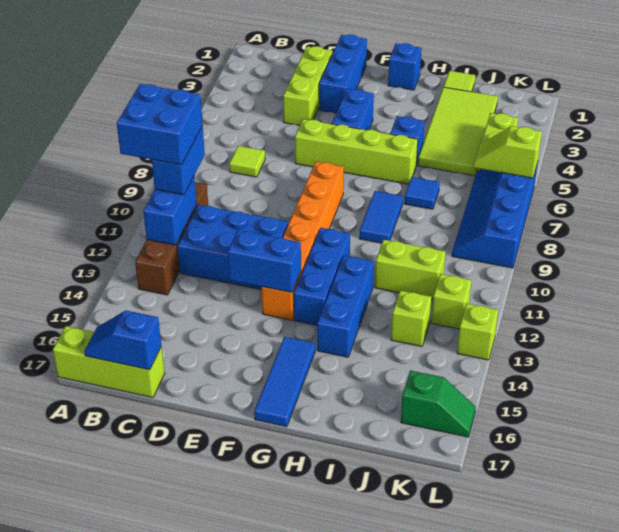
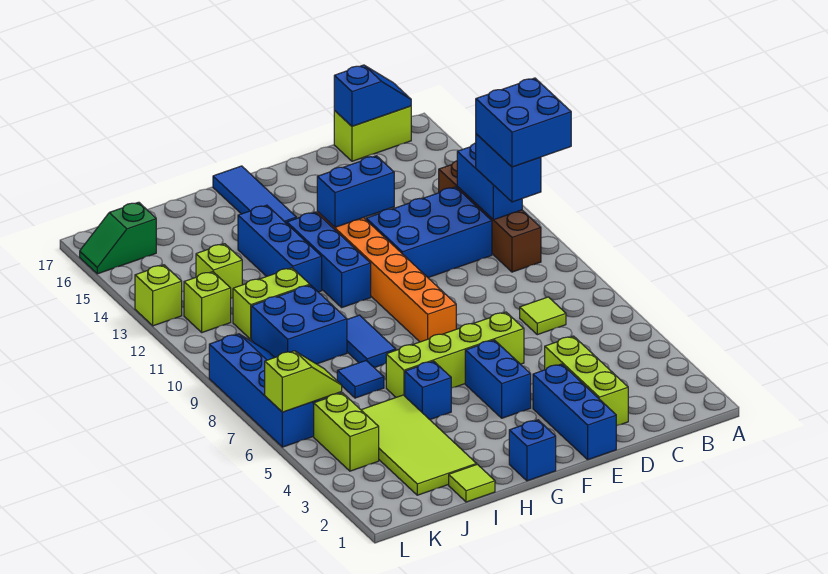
lime 1x3 brick [53,326,165,398] -> lime 1x2 brick [334,106,411,161]
none -> blue 2x2 brick [251,285,347,364]

